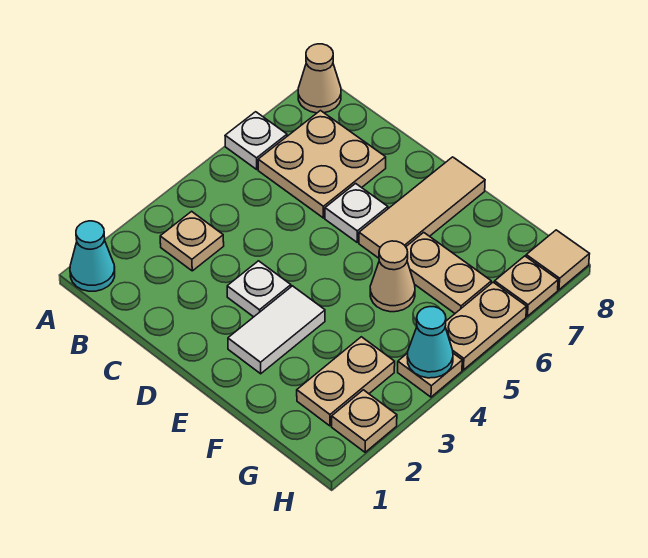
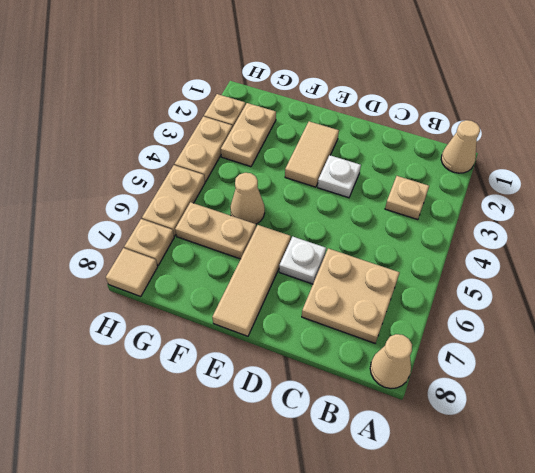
cyan 1x1 cone [70,221,115,291] -> tan 1x1 cone [441,120,480,173]
white 1x1 plate [225,112,287,169] -> none
white 1x2 tile [228,286,325,374] -> tan 1x2 tile [285,121,339,187]
tan 1x1 plate [398,353,462,397] -> tan 1x2 plate [175,117,232,182]
cyan 1x1 cone [407,307,453,378] -> none

